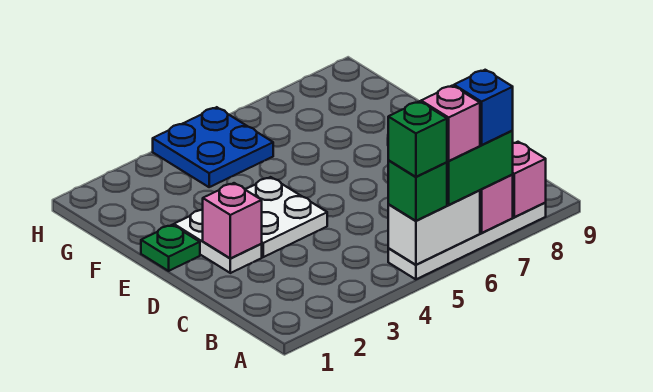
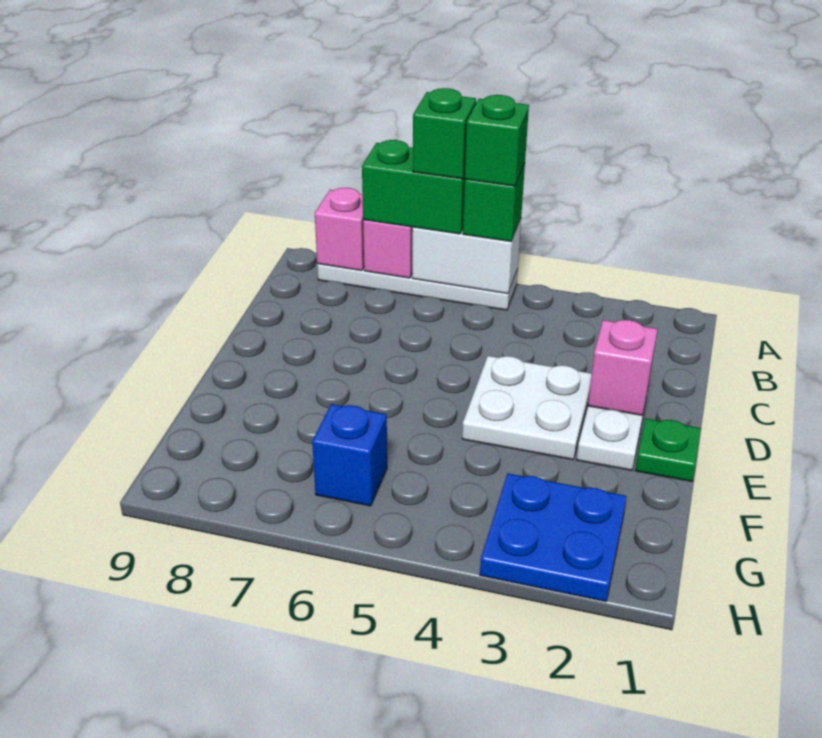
pink 1x1 brick [421,86,480,161] -> green 1x1 brick [413,88,476,179]
blue 1x1 brick [454,70,513,145] -> blue 1x1 brick moved to [312,404,387,506]
blue 2x2 plate [153,107,273,187] -> blue 2x2 plate moved to [480,474,627,602]

